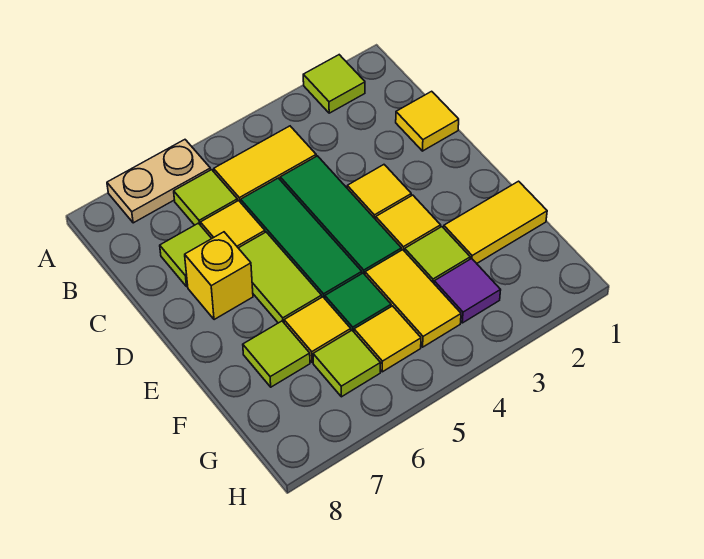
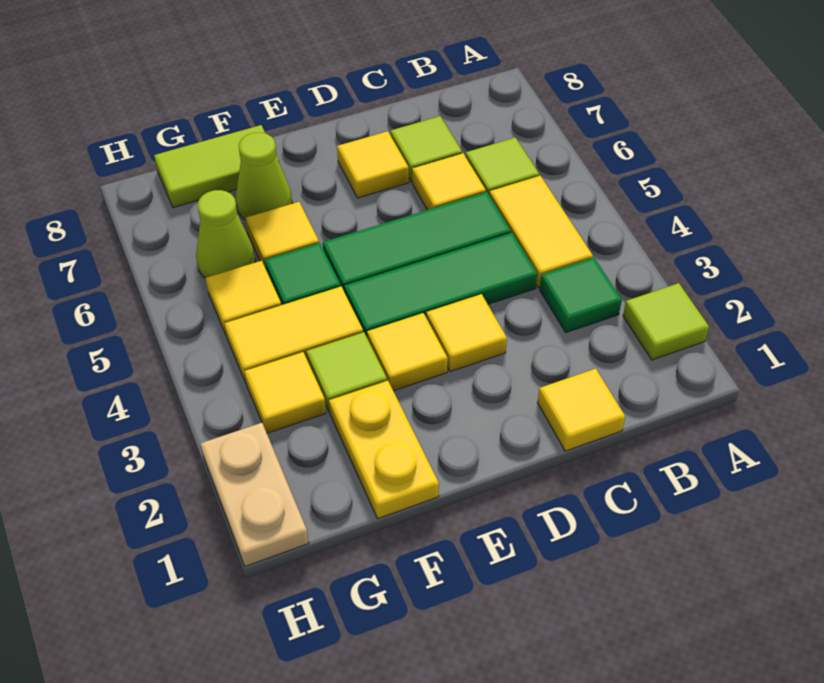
tan 1x2 plate [107,140,211,223] -> tan 1x2 plate moved to [200,423,309,566]
none -> green 1x1 tile [540,258,622,333]
lime 1x2 tile [239,232,322,323] -> lime 1x2 tile moved to [154,125,279,208]
yellow 1x1 brick [185,232,253,320] -> yellow 1x1 tile [337,131,409,198]
yellow 1x2 tile [444,181,547,263] -> yellow 1x2 plate [329,381,439,519]
lime 1x1 tile [243,321,310,387] -> lime 1x1 cone [235,132,292,220]
purple 1x1 tile [434,259,501,323] -> yellow 1x1 tile [244,352,326,433]
lime 1x1 tile [313,330,381,397] -> lime 1x1 cone [196,190,255,278]

